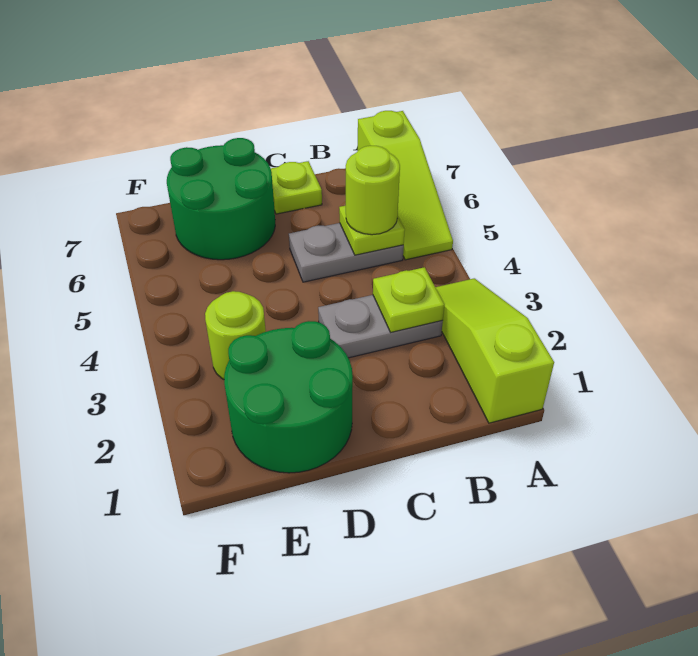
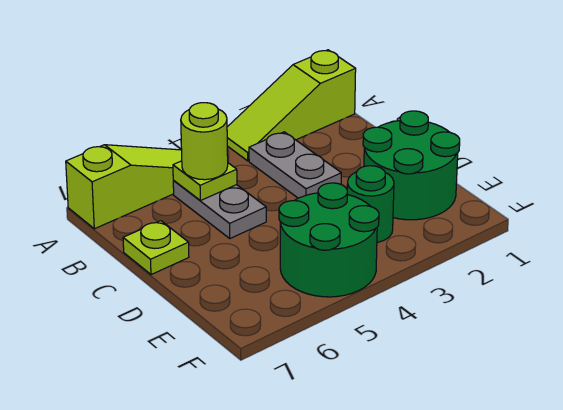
lime 1x1 plate [373,267,444,332] -> none
green 2x2 round brick [167,138,275,260] -> green 2x2 round brick moved to [279,183,379,297]
lime 1x1 round brick [205,291,266,379] -> green 1x1 round brick [347,166,394,242]

